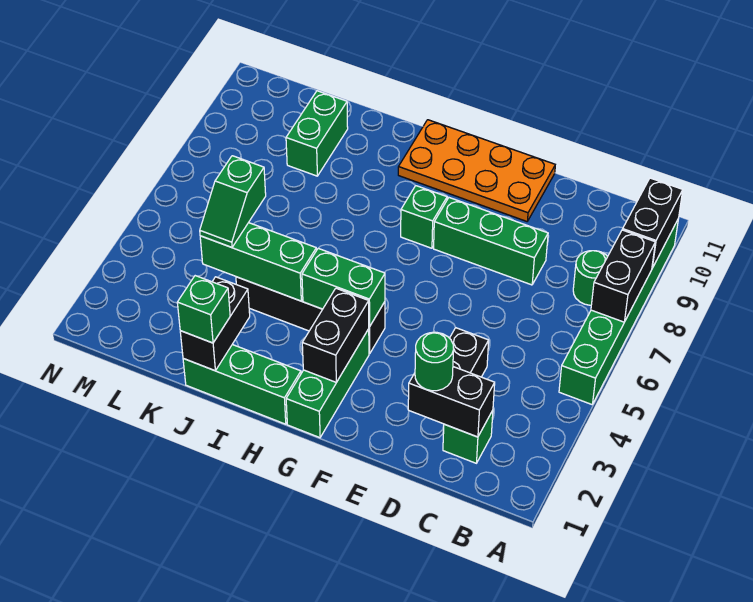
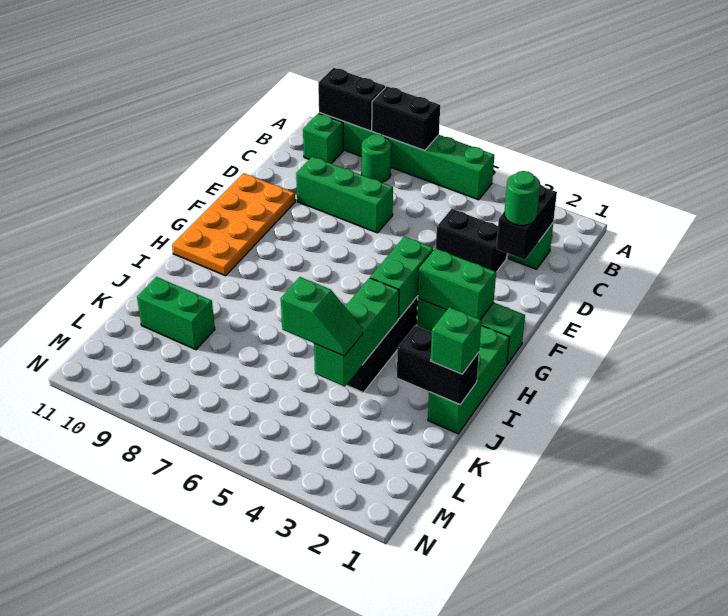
green 1x3 brick [434,198,548,285] -> green 1x3 brick turned to [296,157,393,233]
black 1x2 brick [302,288,369,382] -> green 1x2 brick [418,248,496,320]
green 1x1 brick [401,186,447,248] -> green 1x1 brick moved to [303,113,344,164]

